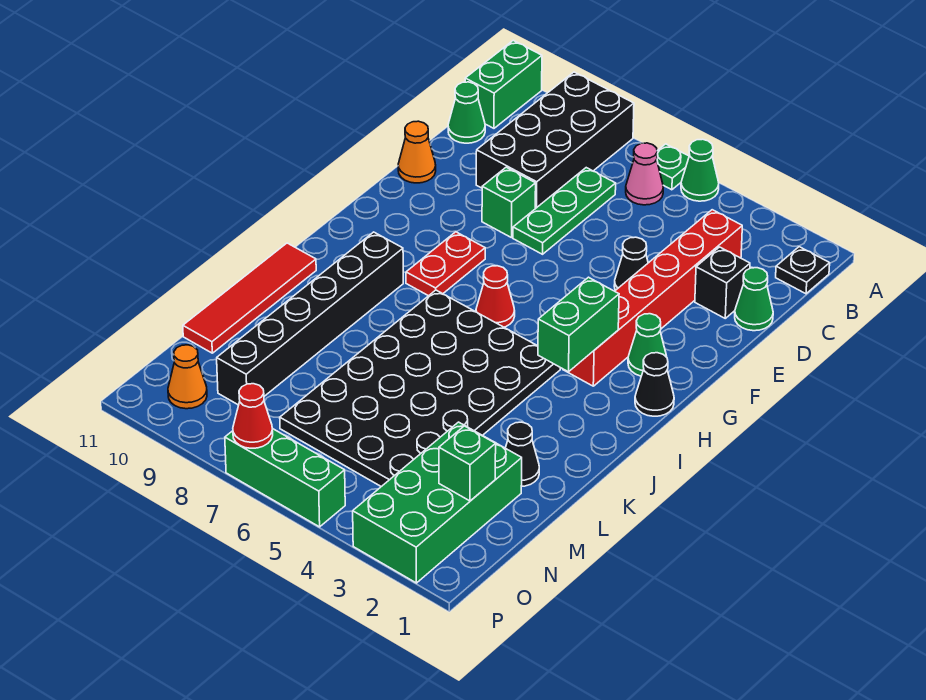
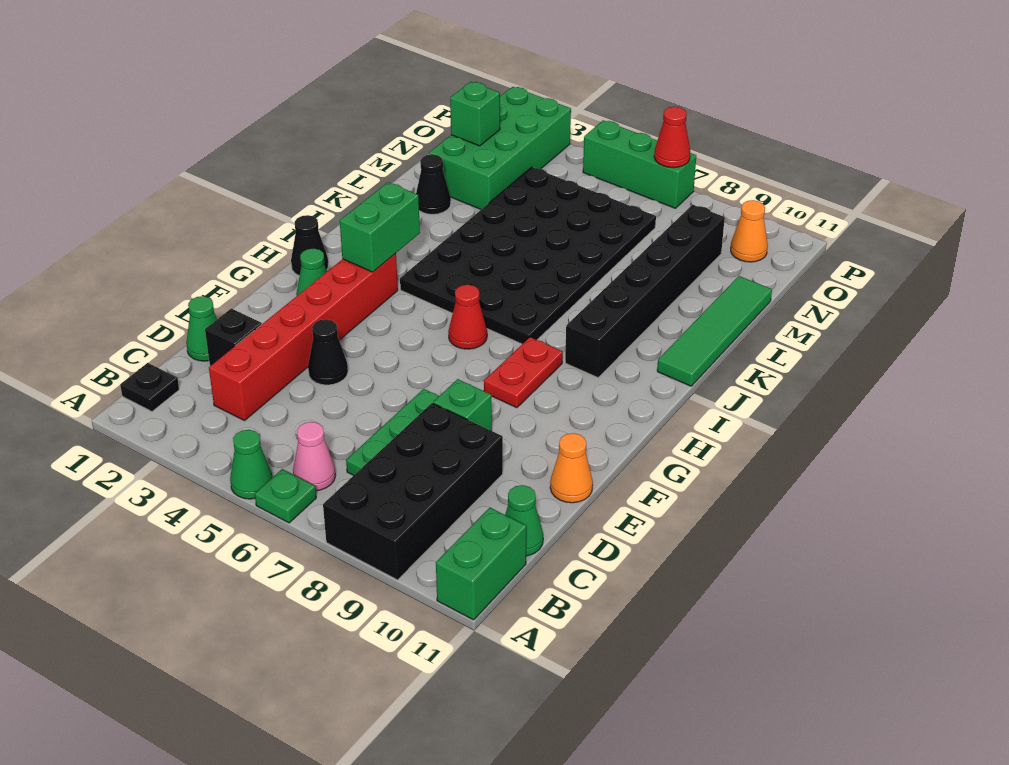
red 1x4 tile [183,243,316,353] -> green 1x4 tile [657,276,772,386]

